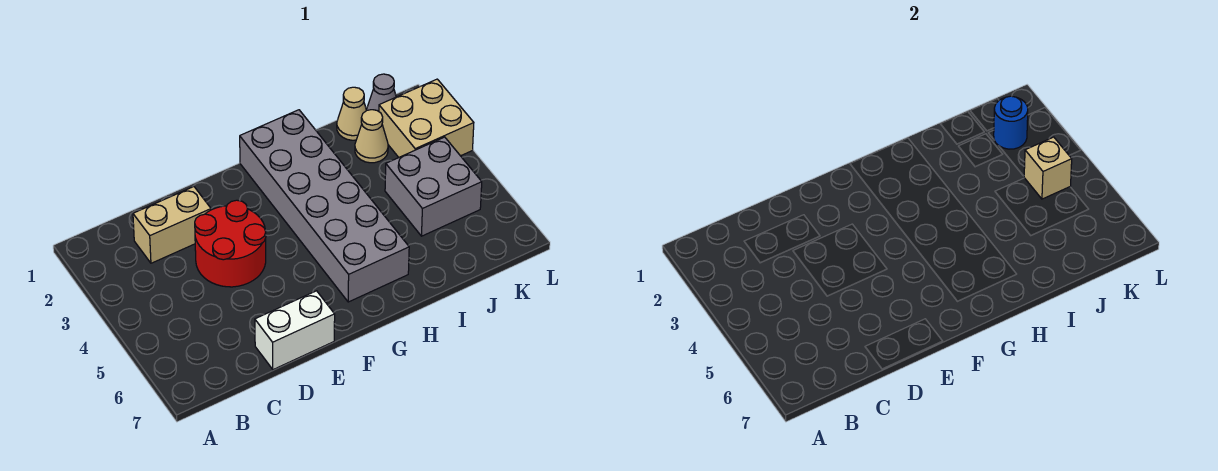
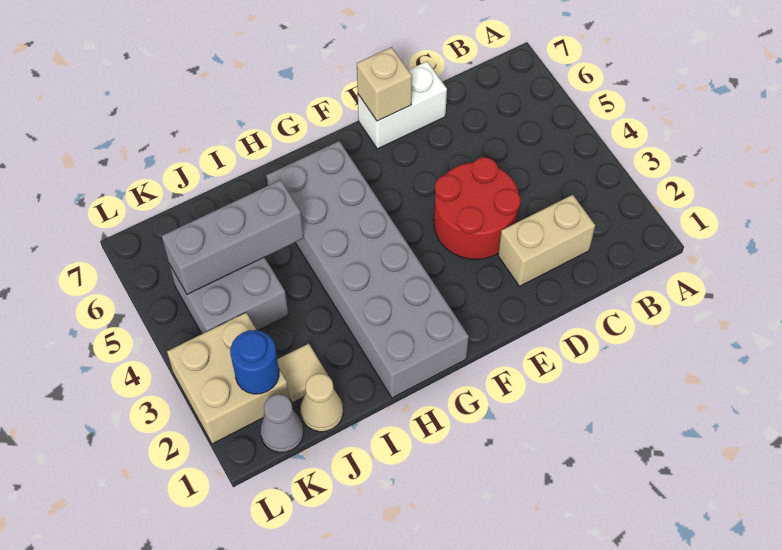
none -> grey 1x3 brick [162,180,303,294]
tan 1x1 cone [355,110,388,163] -> tan 1x1 tile [277,343,328,403]
tan 1x1 brick [1024,137,1072,199] -> tan 1x1 brick moved to [357,47,412,121]

